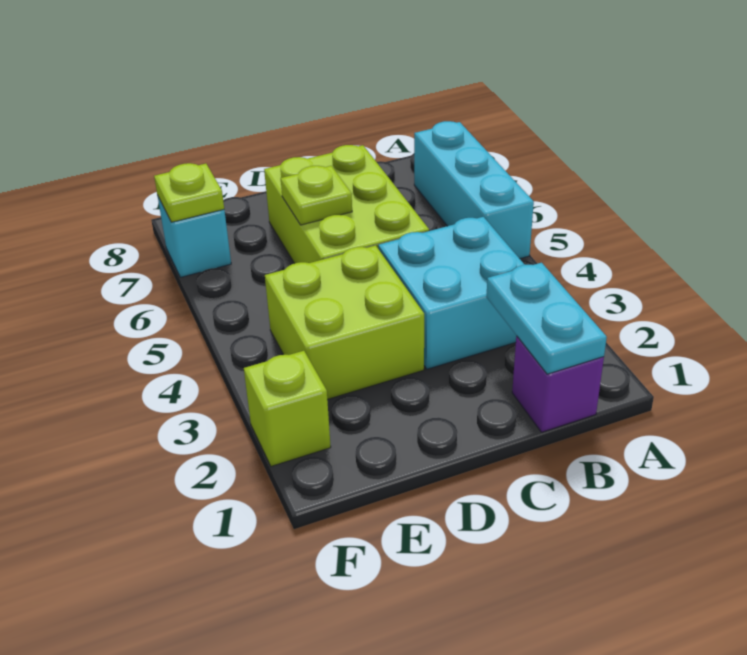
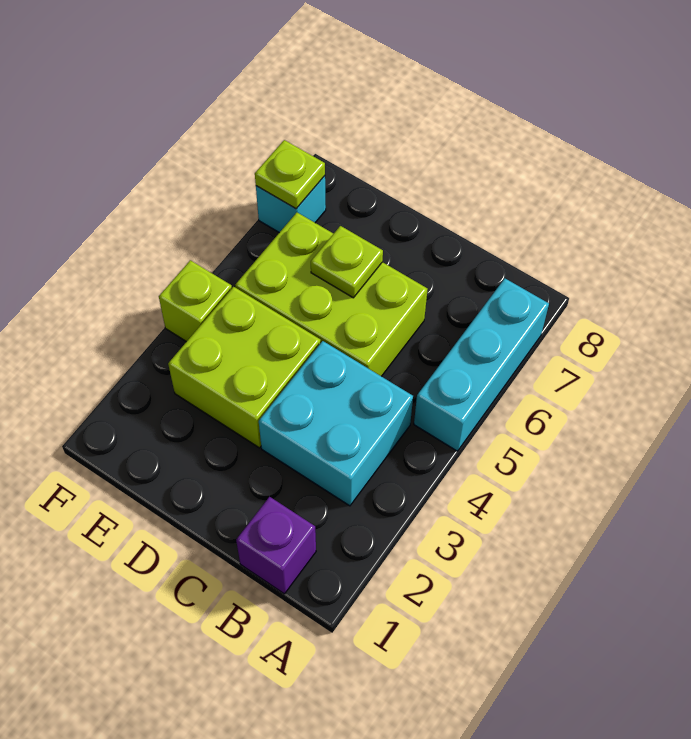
cyan 1x2 plate [486,263,607,374] -> none
lime 2x3 brick [264,145,429,263] -> lime 2x3 brick turned to [235,213,428,376]
lime 1x1 brick [244,351,331,466] -> lime 1x1 brick moved to [159,260,232,342]

